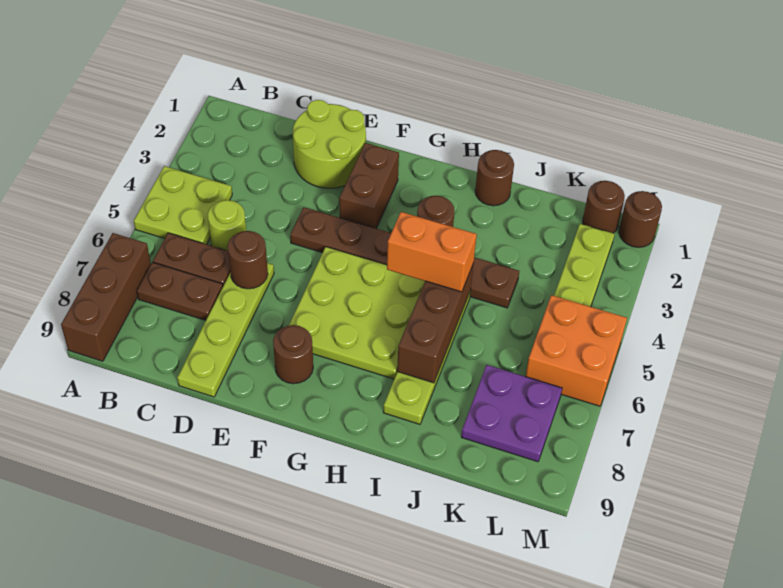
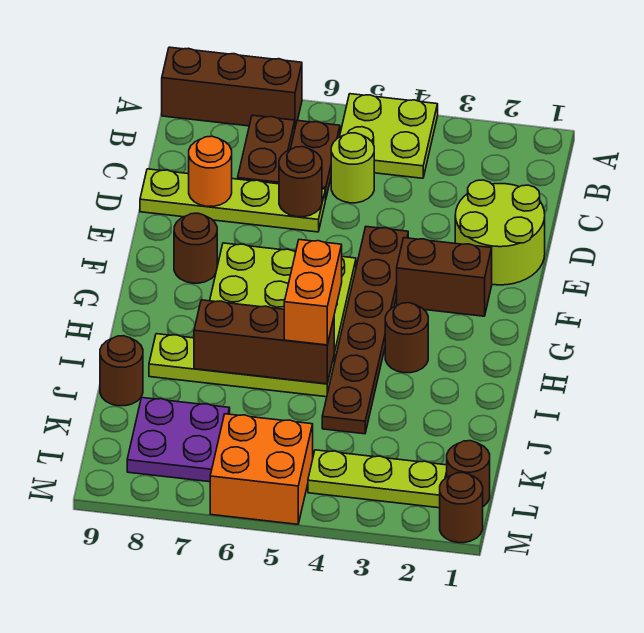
none -> orange 1x1 round brick [189,136,232,206]
brown 1x1 round brick [475,150,514,206] -> brown 1x1 round brick moved to [100,336,143,406]

